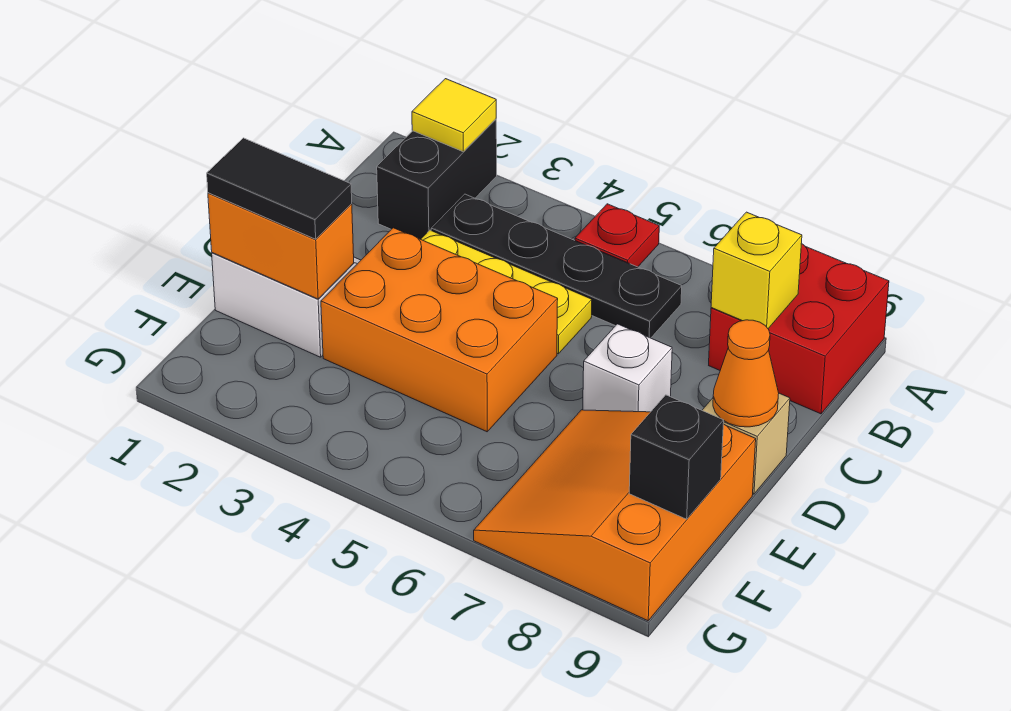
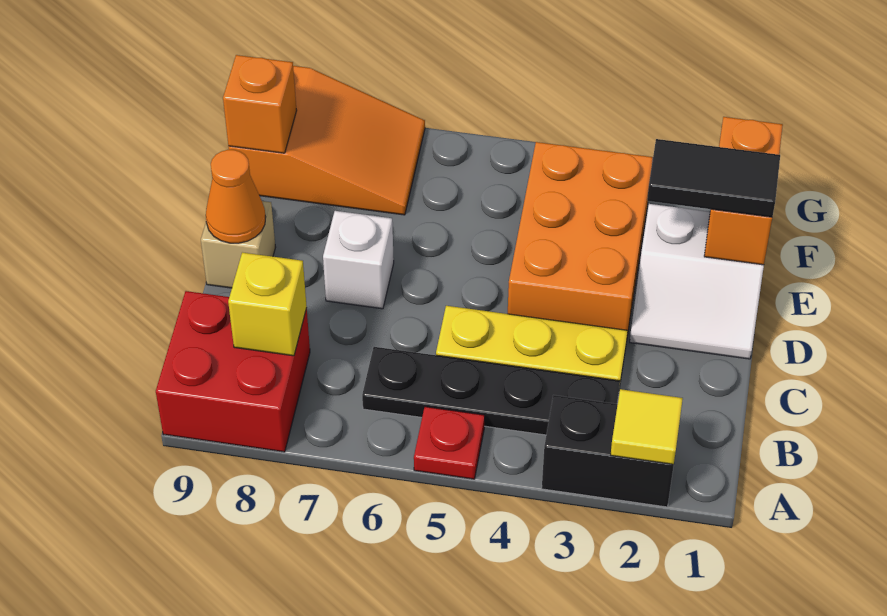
black 1x2 brick [377,119,497,239] -> black 1x2 brick turned to [542,395,674,507]
orange 2x3 brick [321,228,558,432] -> orange 2x3 brick turned to [508,142,653,336]
orange 1x2 brick [208,193,354,299] -> orange 1x2 brick turned to [704,117,783,265]
orange 3x3 slope [474,410,756,621] -> orange 2x3 slope [228,66,425,215]
black 1x1 brick [629,395,724,519] -> orange 1x1 brick [223,55,297,153]

